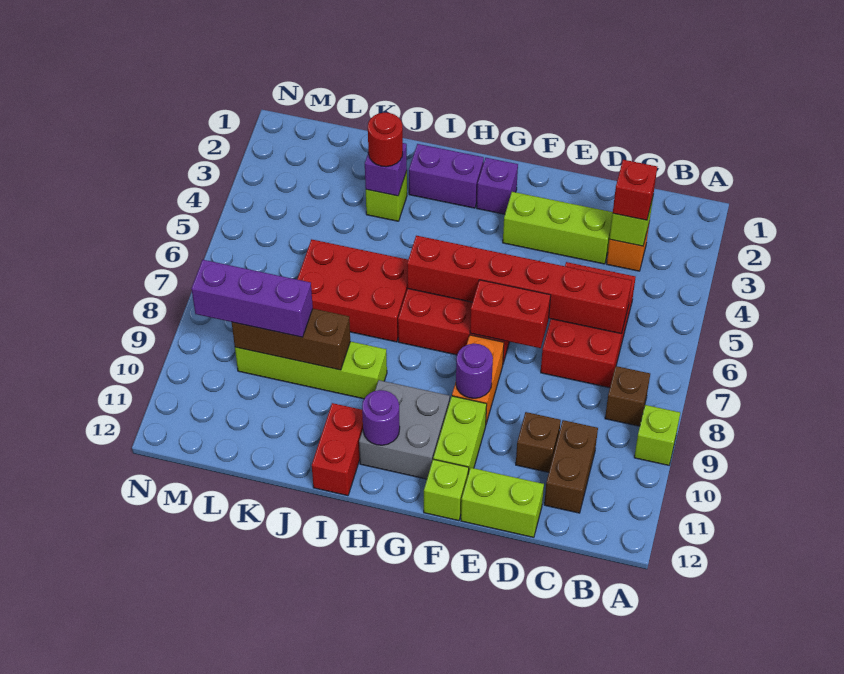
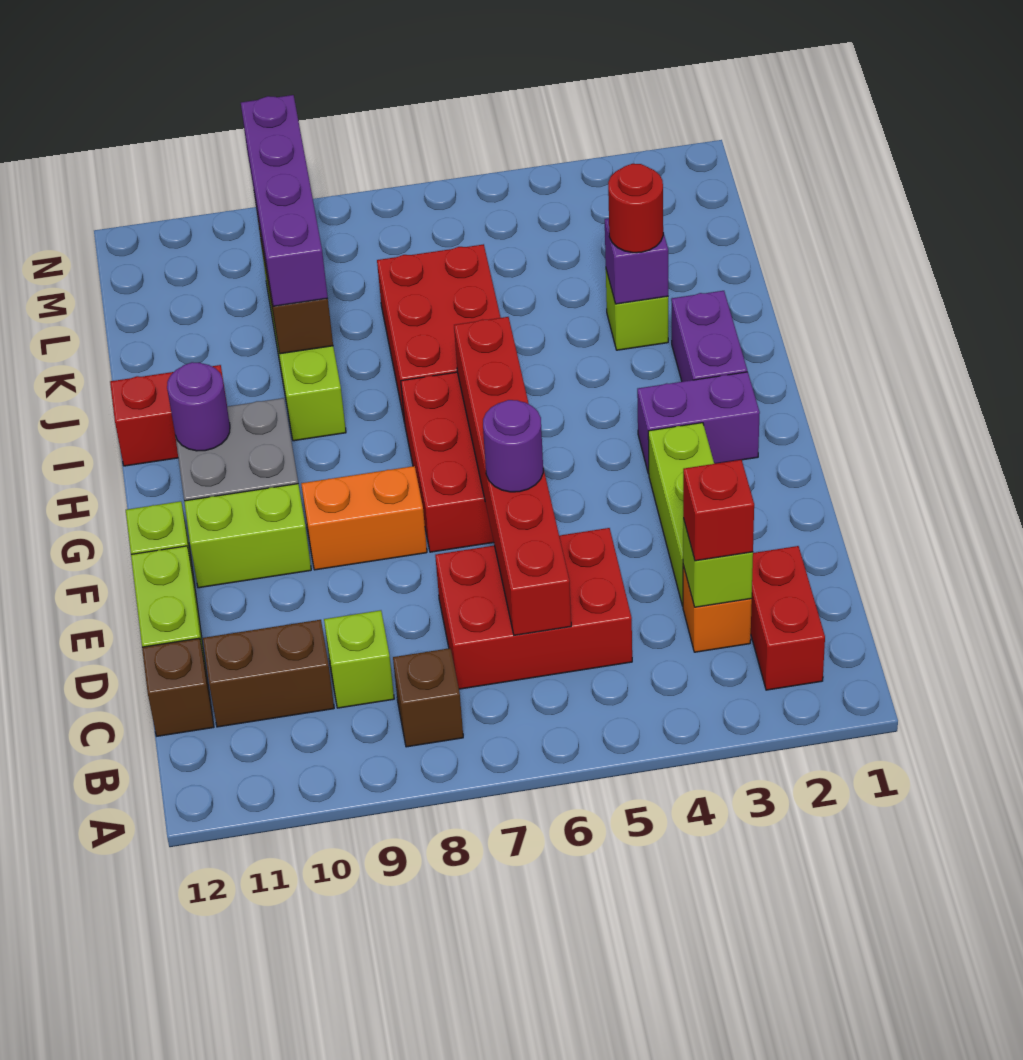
lime 1x1 brick [634,405,680,465] -> lime 1x1 brick moved to [324,610,394,708]
brown 1x1 brick [516,412,561,472] -> brown 1x1 brick moved to [142,638,214,736]
red 1x2 brick [470,280,551,348] -> red 1x2 brick moved to [751,546,825,690]
purple 1x1 round brick [456,344,493,398] -> purple 1x1 round brick moved to [483,400,543,492]
purple 1x1 brick [477,158,518,214] -> purple 1x2 brick [637,372,760,474]
purple 1x3 brick [191,260,313,337] -> purple 1x4 brick [241,95,328,306]

